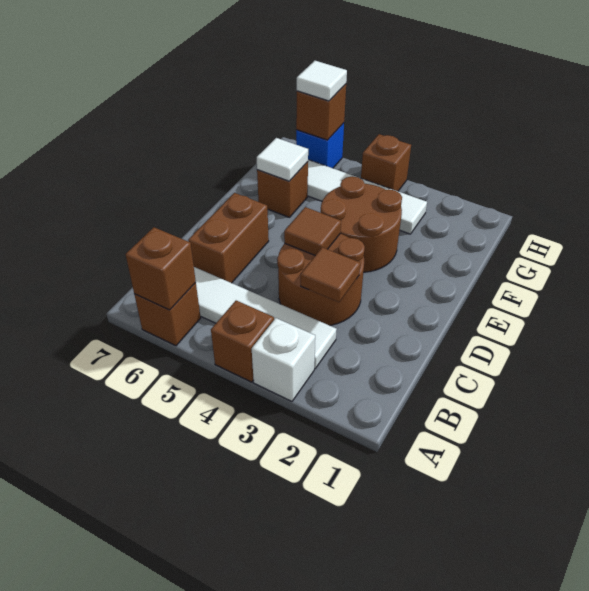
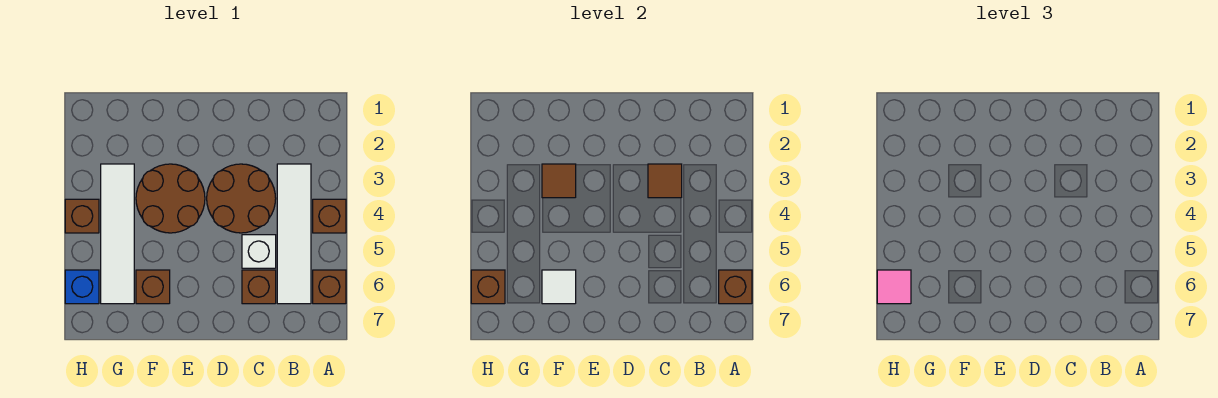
white 1x1 brick [252,318,315,401] -> white 1x1 brick moved to [242,235,276,268]
brown 1x2 brick [188,193,269,283] -> brown 1x1 brick [242,270,276,304]
brown 1x1 tile [284,207,341,255] -> brown 1x1 tile moved to [542,164,576,198]
white 1x1 tile [297,61,347,101] -> pink 1x1 tile [877,270,911,304]

